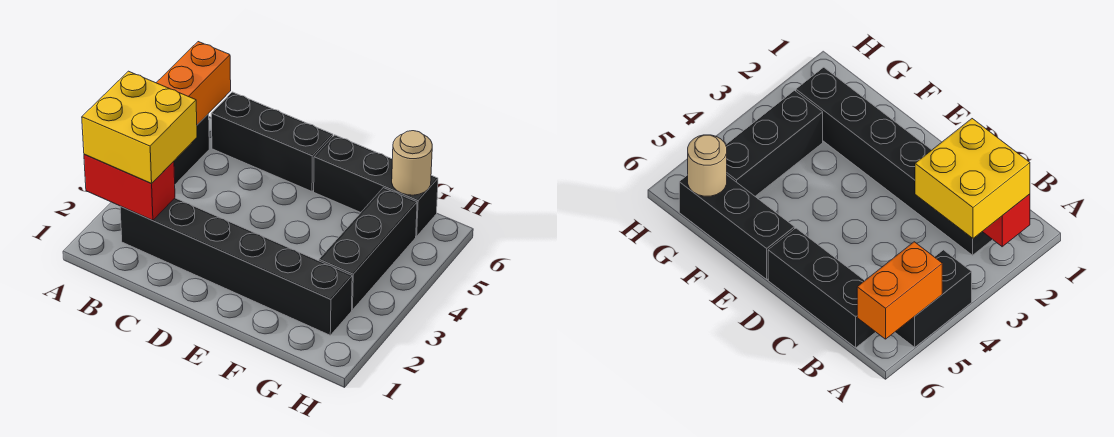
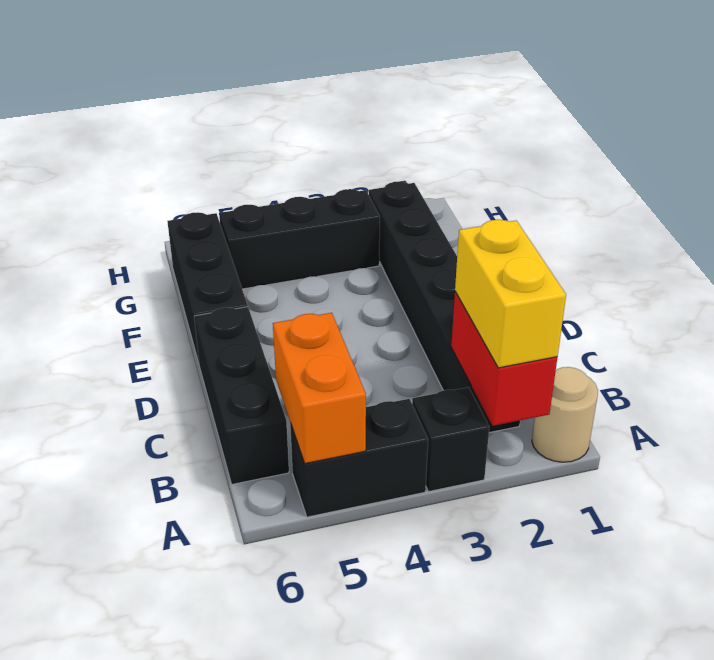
yellow 2x2 brick [82,71,197,184] -> yellow 1x2 brick [455,220,566,368]
none -> black 1x1 brick [412,387,489,492]
orange 1x2 brick [156,42,231,125] -> orange 1x2 brick turned to [273,313,366,463]
tan 1x1 round brick [392,131,432,195] -> tan 1x1 round brick moved to [532,367,598,462]

